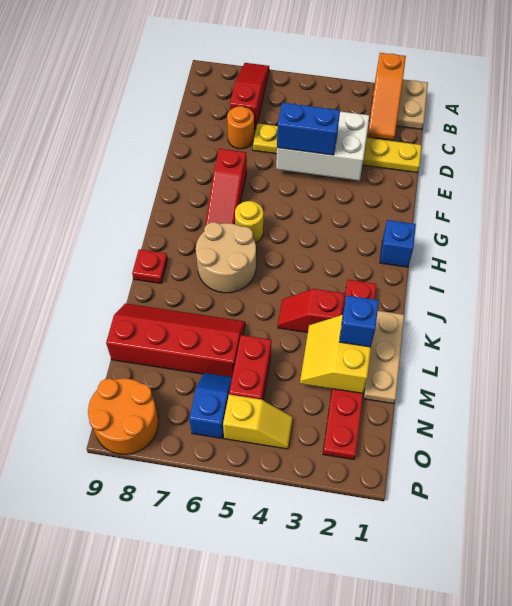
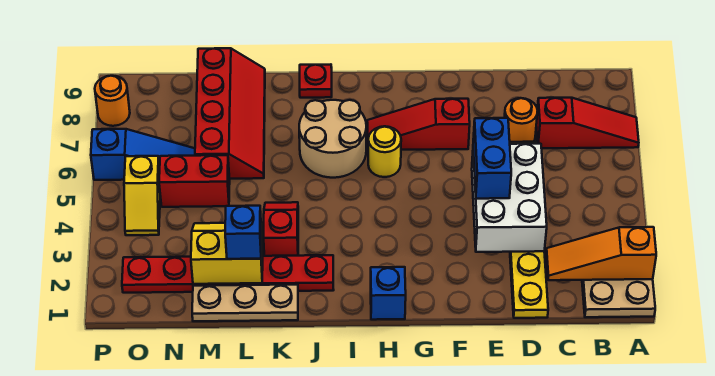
blue 1x2 slope [189,373,232,438] -> blue 1x3 slope [91,129,195,180]
orange 2x2 round brick [88,378,158,454] -> orange 1x1 round brick [95,76,130,126]

